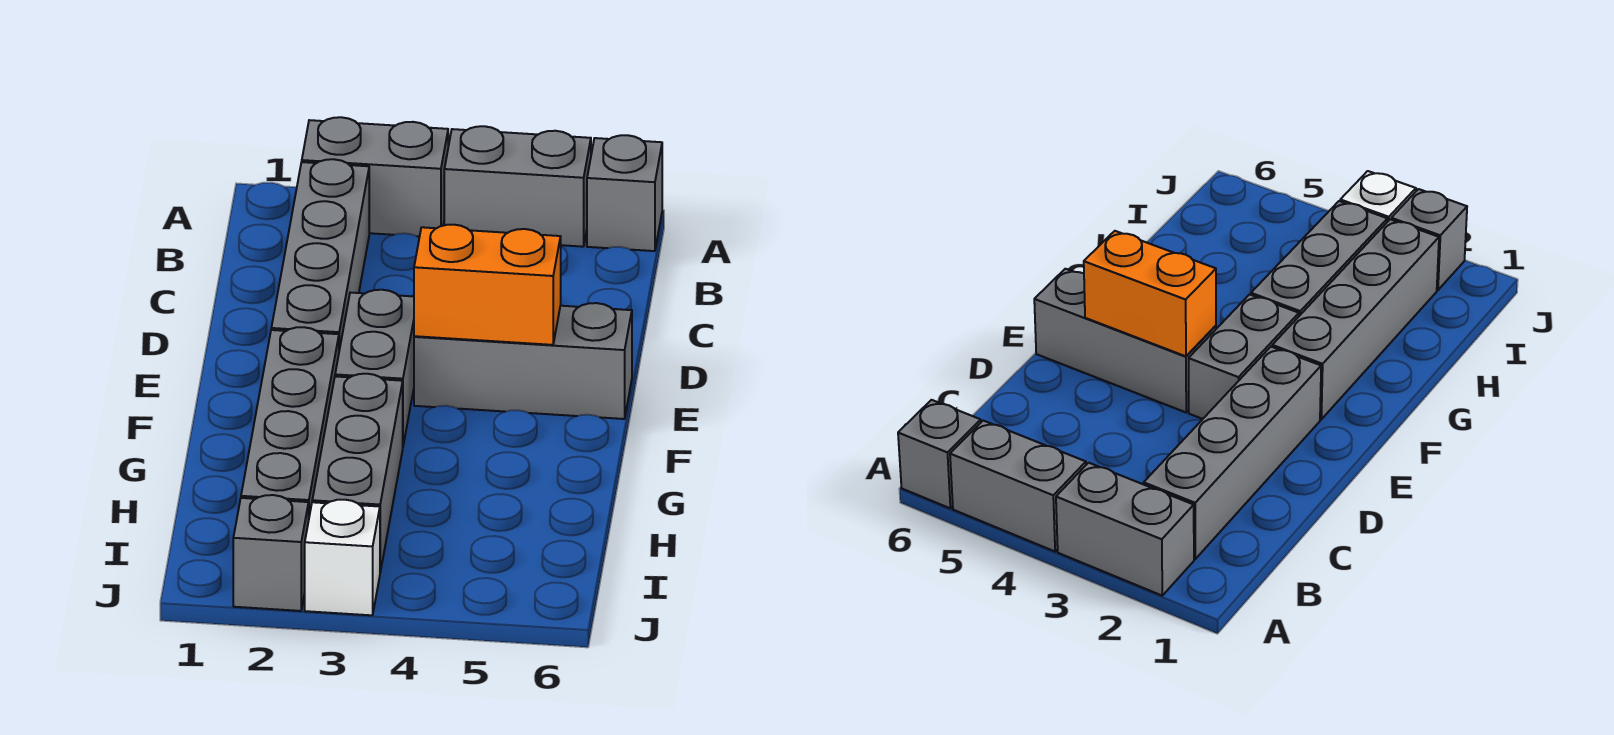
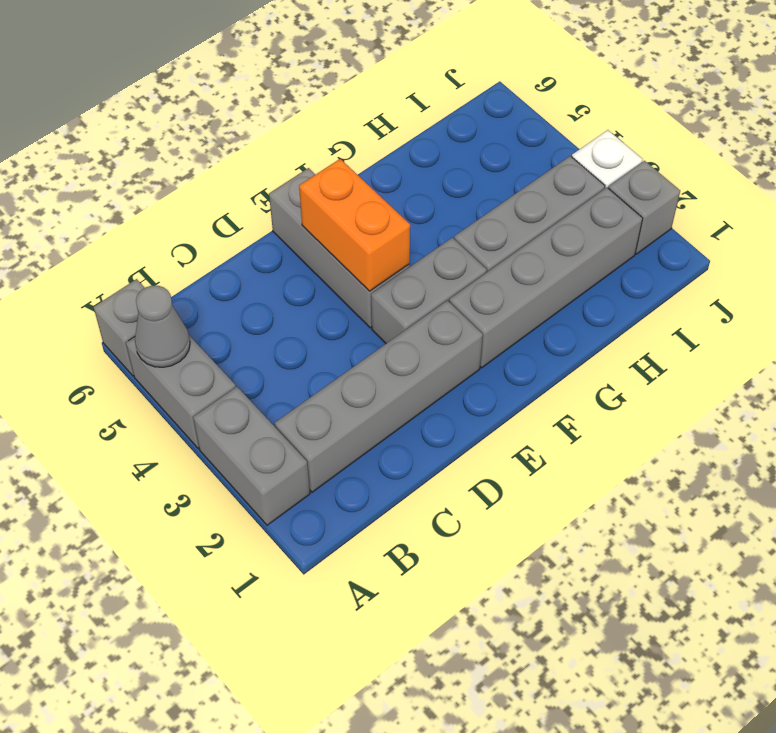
none -> grey 1x1 cone [135,286,190,367]

